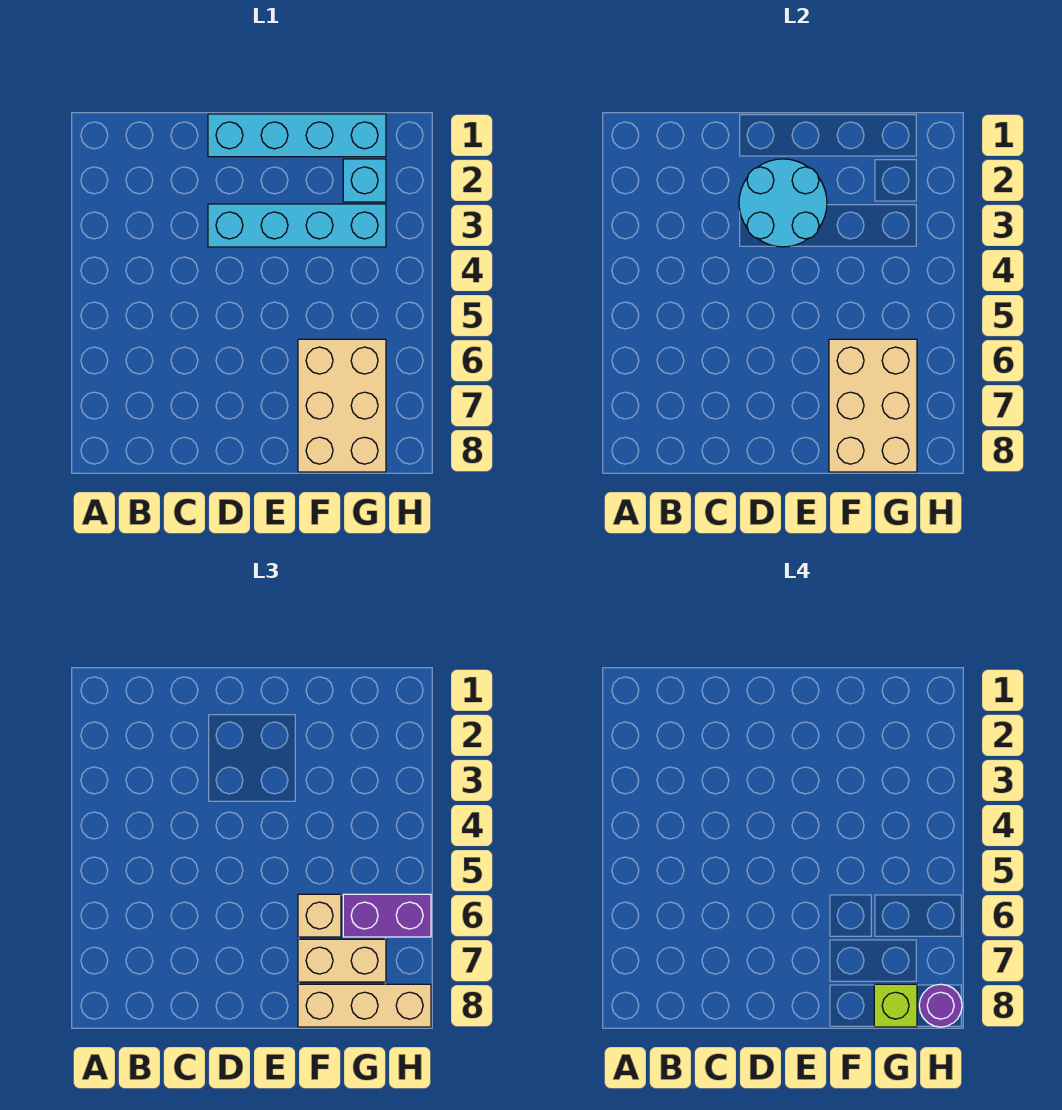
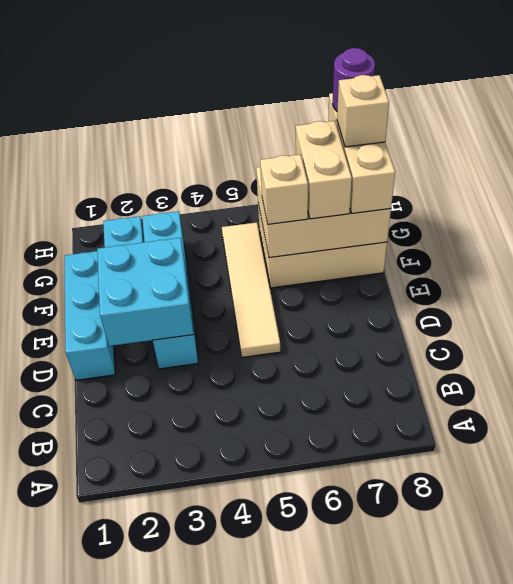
cyan 1x4 brick [208,114,386,157] -> cyan 1x3 brick [65,251,115,380]
cyan 2x2 round brick [739,159,827,247] -> cyan 2x2 brick [97,238,194,346]
none -> tan 1x4 tile [222,222,281,357]
purple 1x2 brick [343,894,431,937] -> none
lime 1x1 brick [874,984,917,1027] -> tan 1x1 brick [337,75,389,147]

